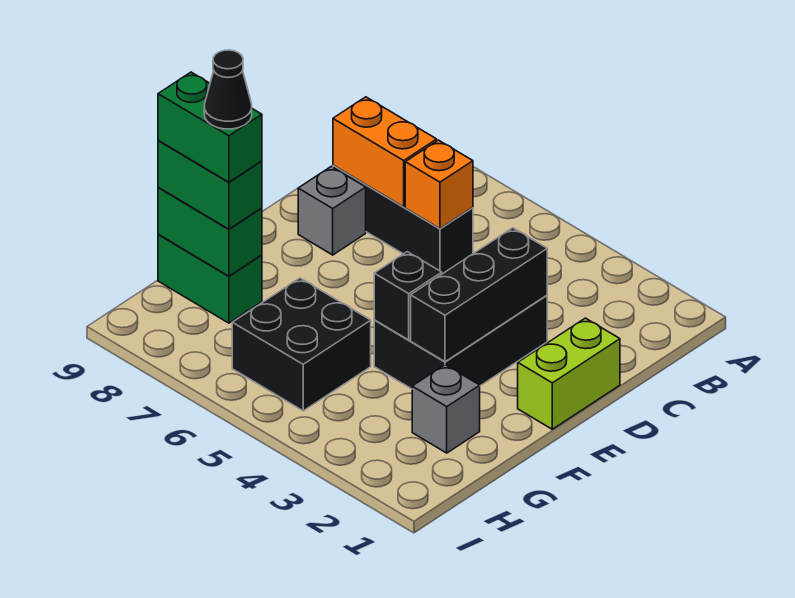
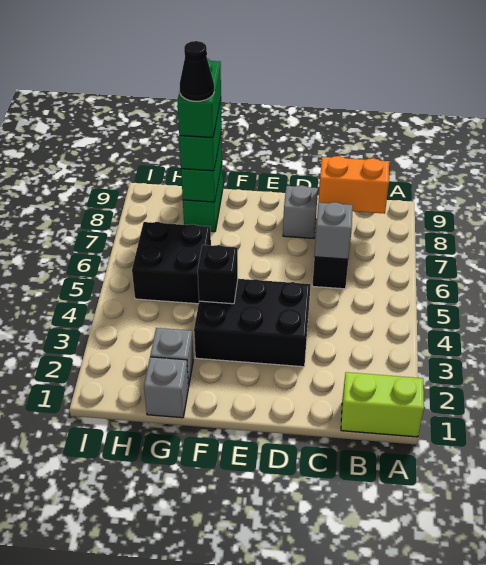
orange 1x1 brick [405,140,473,229] -> grey 1x1 brick [314,202,353,259]
orange 1x2 brick [333,97,437,207] -> orange 1x2 brick turned to [319,156,389,214]
lime 1x2 brick [518,318,620,429] -> lime 1x2 brick moved to [341,372,424,437]
black 1x3 brick [411,228,547,362] -> none
none -> grey 1x1 brick [144,357,188,418]

